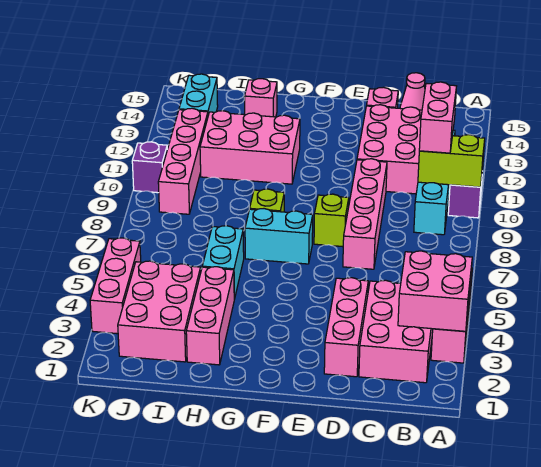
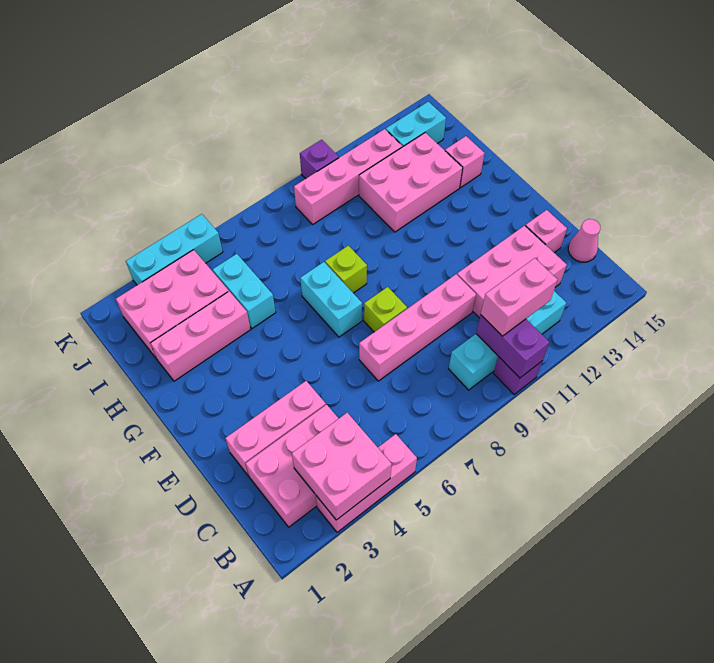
lime 1x2 brick [418,135,485,187] -> purple 1x2 brick [476,315,549,378]
pink 2x3 brick [200,111,300,184] -> pink 2x3 brick turned to [359,133,463,232]
cyan 1x2 brick [202,226,244,299] -> cyan 1x2 brick turned to [213,254,276,329]
pink 1x3 brick [90,238,141,334] -> cyan 1x3 brick [126,214,223,285]

